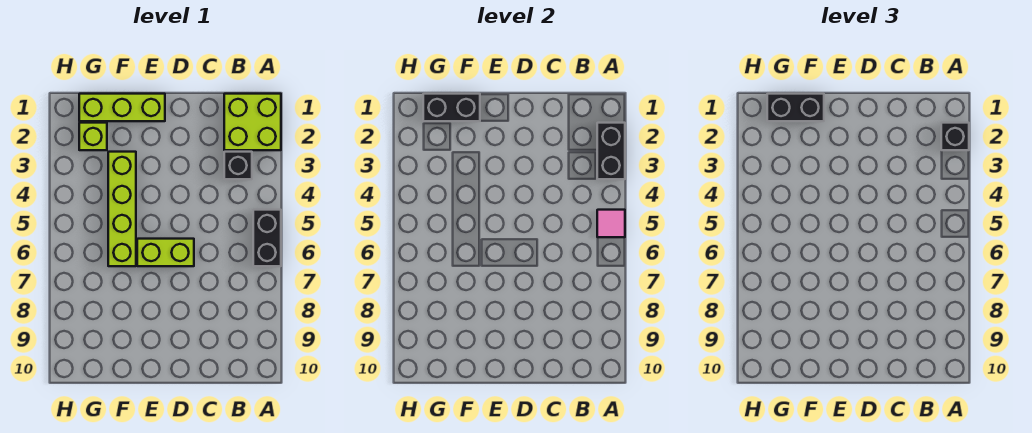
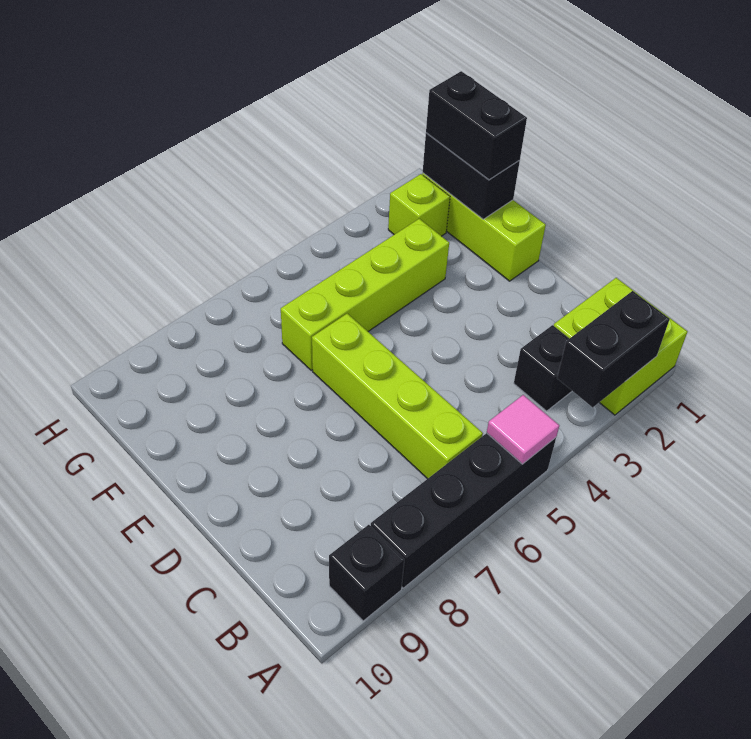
black 1x1 brick [941,123,969,150] -> black 1x1 brick moved to [329,525,404,621]
black 1x2 brick [253,210,281,266] -> black 1x4 brick [371,433,556,588]
lime 1x2 brick [137,239,194,266] -> lime 1x4 brick [312,314,483,479]

